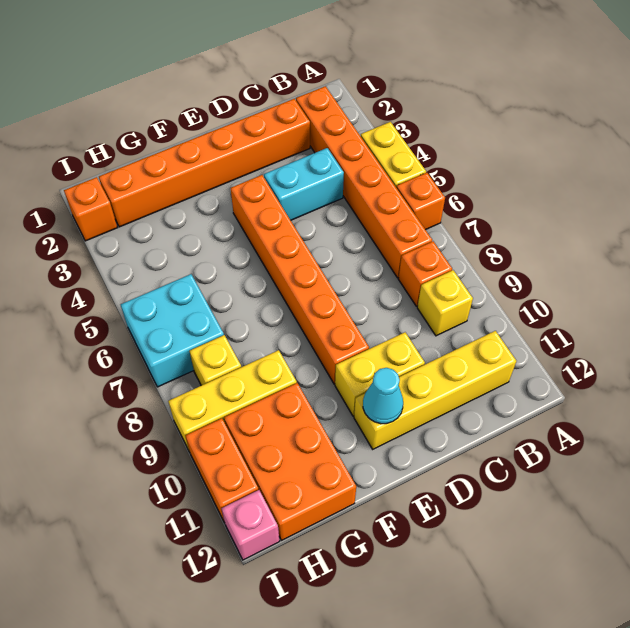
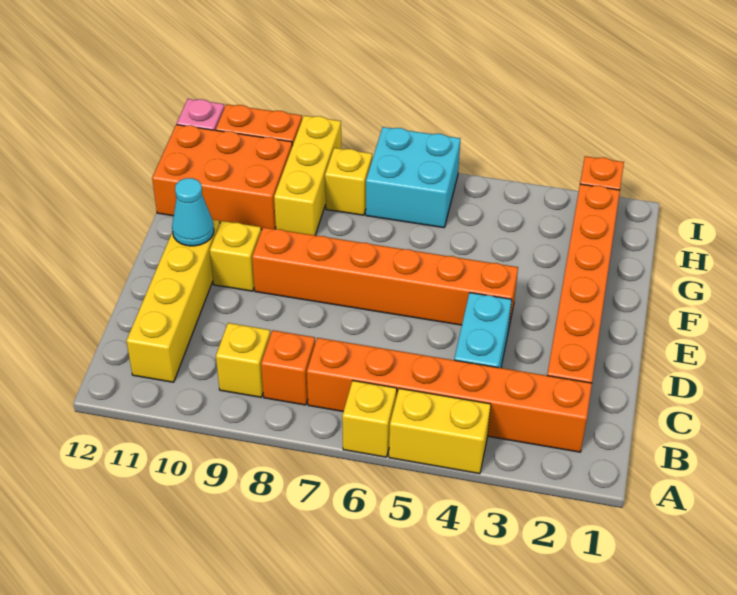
orange 1x1 brick [396,173,445,230] -> yellow 1x1 brick [342,381,397,457]
yellow 1x2 brick [335,332,425,416] -> yellow 1x1 brick [210,221,261,291]

